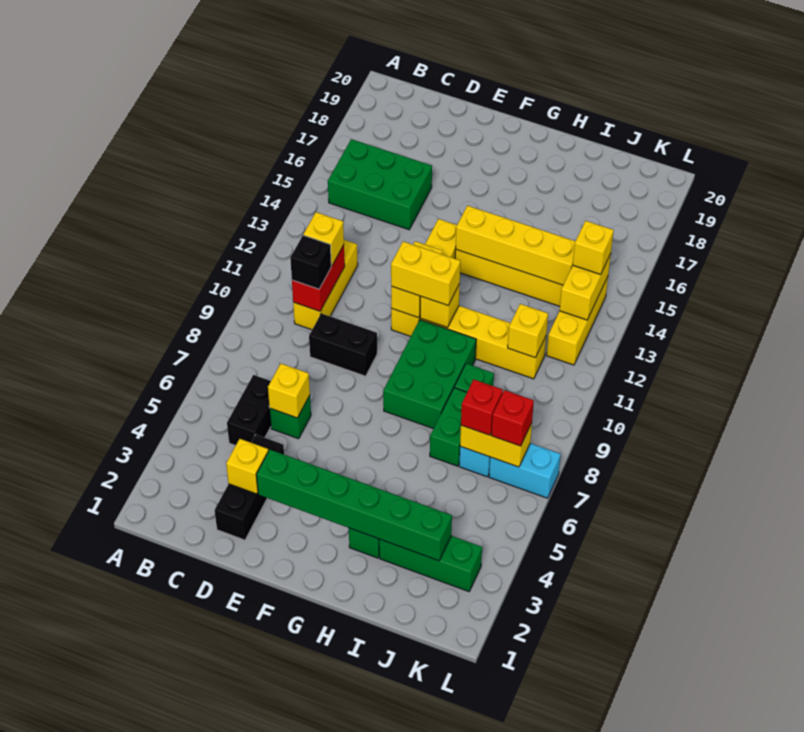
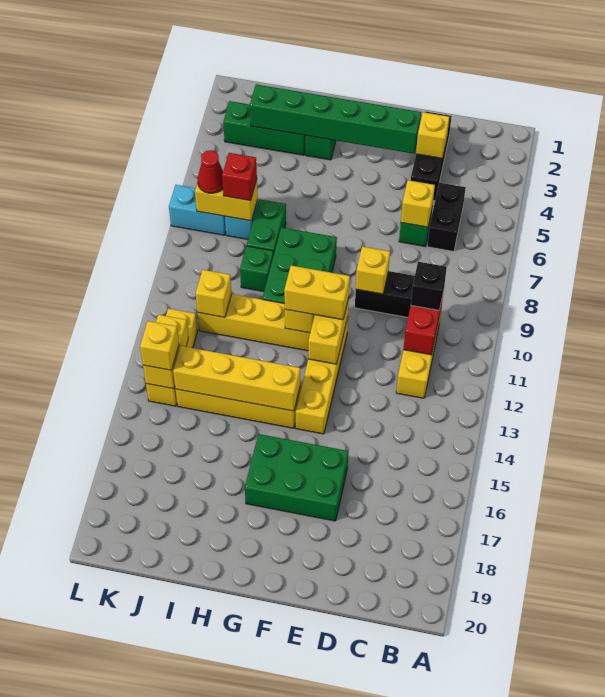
green 2x3 brick [328,139,432,230] -> green 2x3 brick moved to [245,434,348,521]
yellow 1x1 brick [303,212,344,266] -> yellow 1x1 brick moved to [356,247,390,294]
red 1x1 brick [491,390,534,446] -> red 1x1 cone [198,150,223,193]

